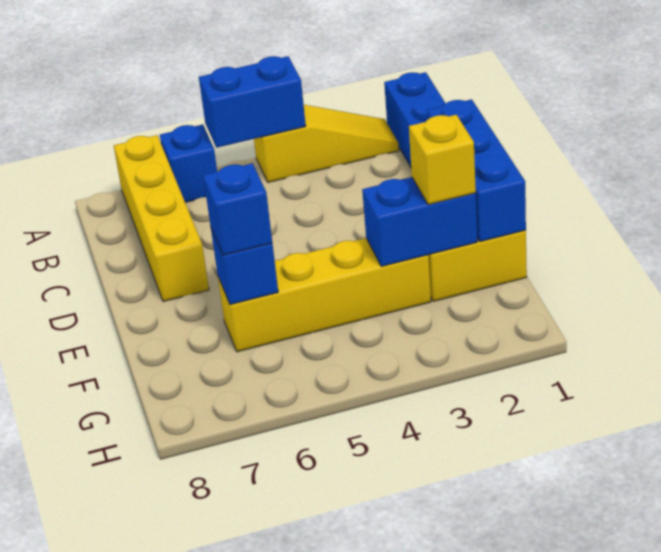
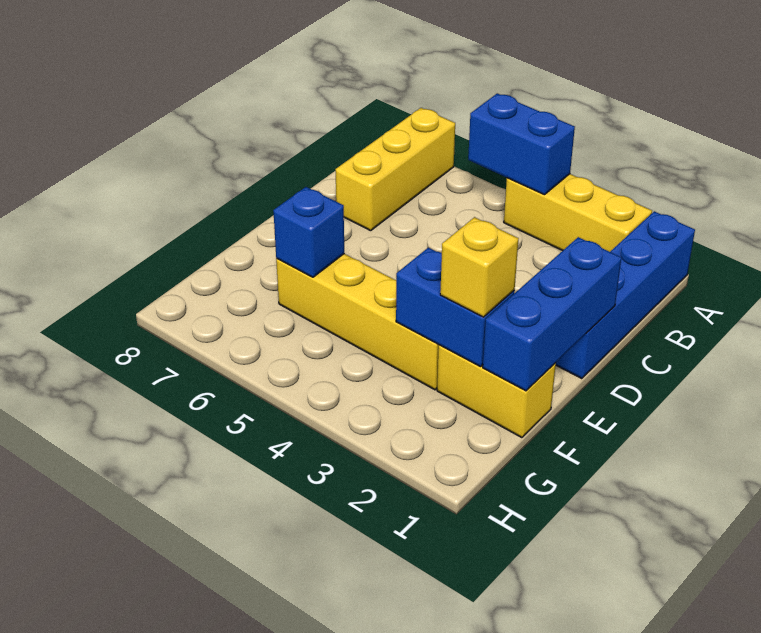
yellow 1x3 slope [254,105,399,182] -> yellow 1x3 brick [504,174,652,252]
blue 1x1 brick [160,124,217,202] -> none
yellow 1x4 brick [114,135,209,302] -> yellow 1x3 brick [335,108,455,231]
blue 1x1 brick [203,163,272,255] -> none

